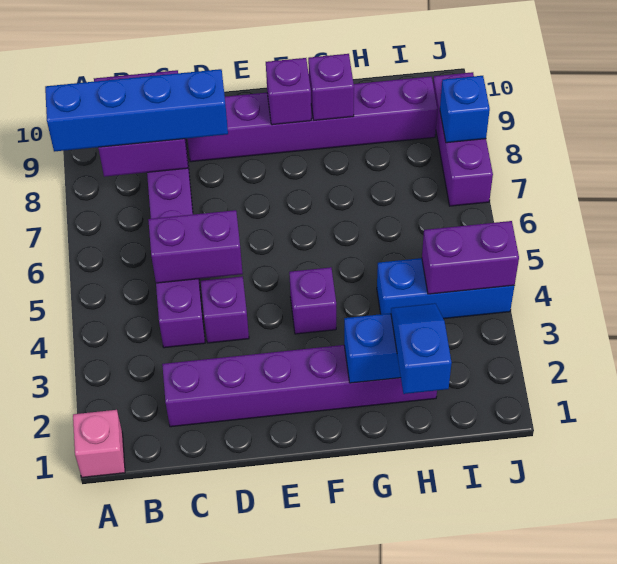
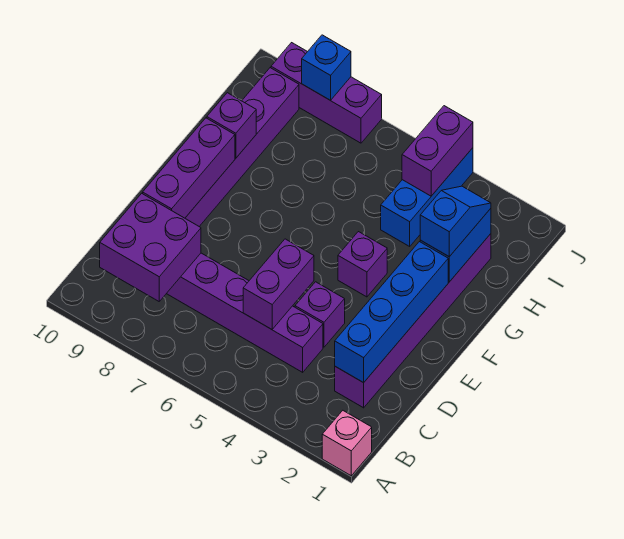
blue 1x4 brick [45,69,228,152] -> blue 1x4 brick moved to [335,242,448,383]
purple 1x1 brick [266,58,311,125] -> purple 1x3 brick [143,118,235,218]
blue 1x2 slope [391,303,452,394] -> blue 1x2 slope turned to [420,186,491,257]

